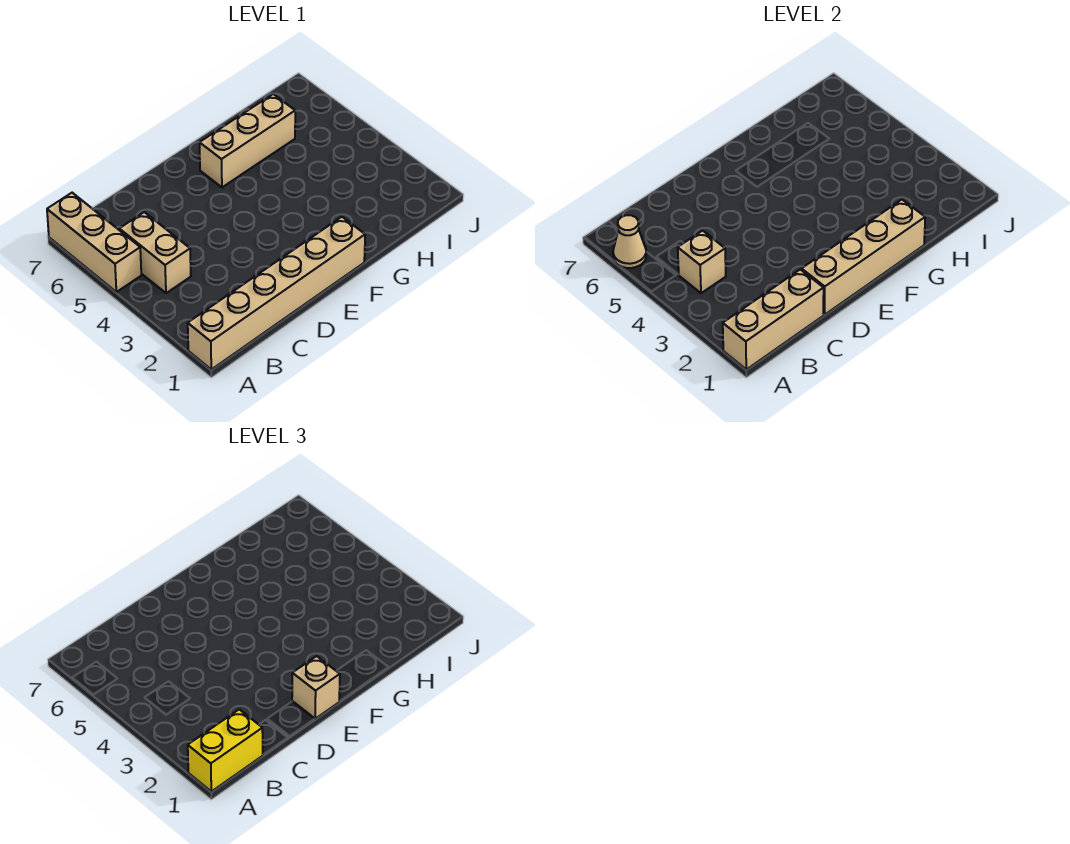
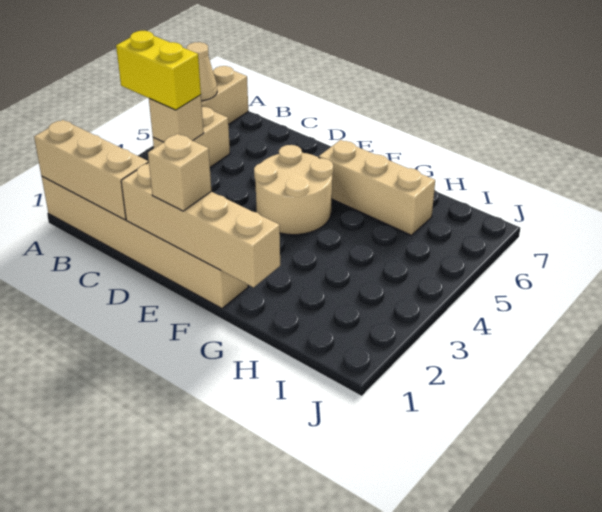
yellow 1x2 brick [188,709,263,791] -> yellow 1x2 brick moved to [116,31,201,110]
none -> tan 2x2 round brick [254,145,333,235]

